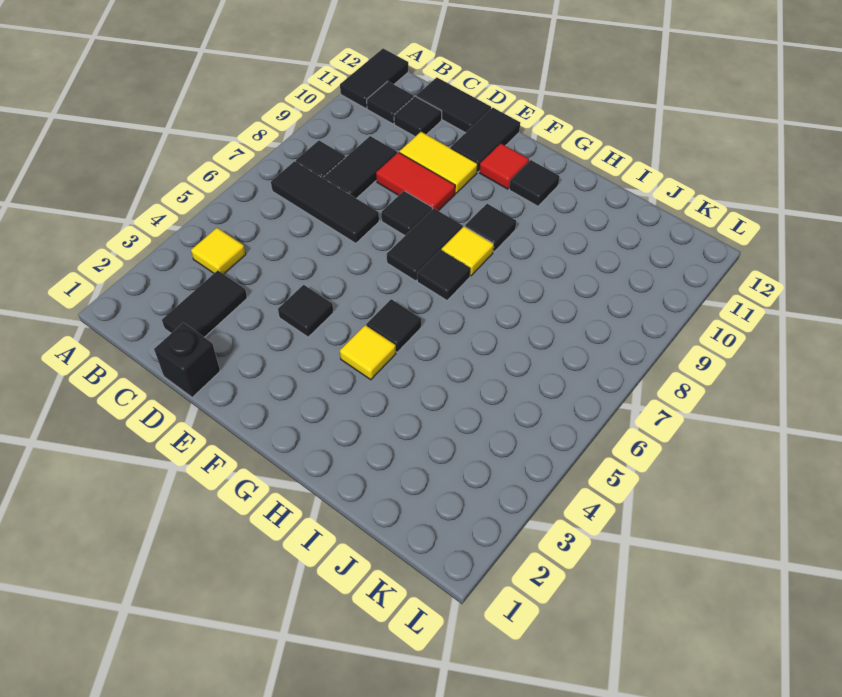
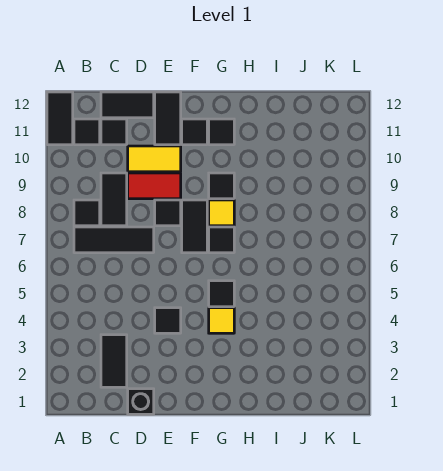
yellow 1x1 tile [191,228,246,274] -> none
red 1x1 tile [480,144,529,189] -> black 1x1 tile [182,119,207,145]

